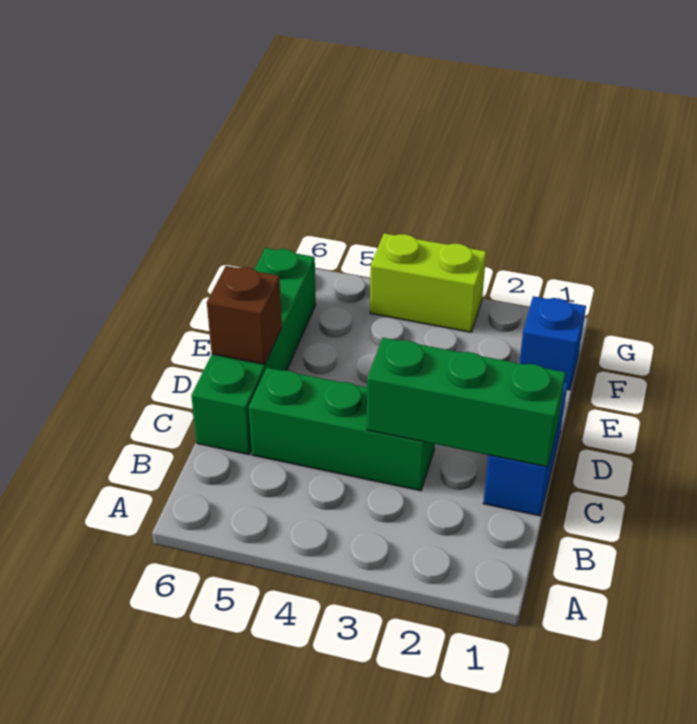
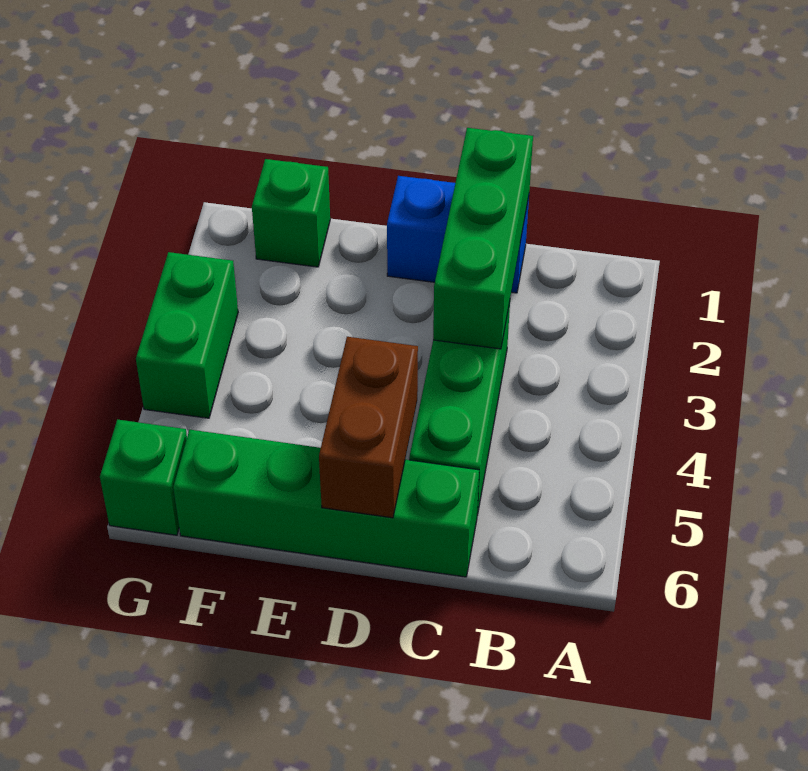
brown 1x1 brick [207,266,282,364] -> brown 1x2 brick [319,337,418,518]
blue 1x1 brick [519,296,586,390] -> green 1x1 brick [252,159,330,267]
lime 1x2 brick [370,233,486,332] -> green 1x2 brick [136,252,238,418]
none -> green 1x1 brick [100,420,187,535]

